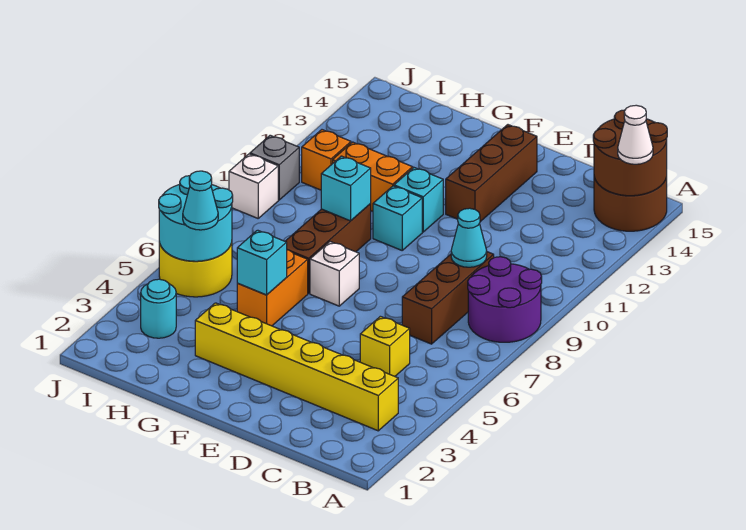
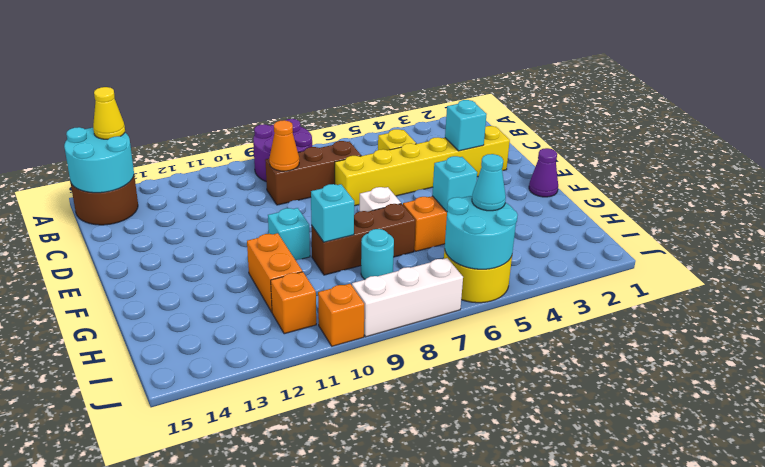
brown 2x2 round brick [593,110,667,196] -> cyan 2x2 round brick [64,127,134,193]
white 1x1 cone [618,105,653,164] -> yellow 1x1 cone [93,87,125,139]
yellow 1x6 brick [195,303,398,431] -> yellow 1x6 brick turned to [335,126,510,206]
cyan 1x1 cone [451,208,487,267] -> orange 1x1 cone [269,120,299,171]
brown 1x3 brick [446,125,537,222] -> none
none -> purple 1x1 cone [529,148,558,197]
cyan 1x1 brick [394,168,443,232] -> cyan 1x1 brick moved to [445,100,487,151]
cyan 1x1 round brick [141,279,176,338] -> cyan 1x1 round brick moved to [361,229,394,280]
white 1x1 brick [229,154,278,218] -> white 1x3 brick [352,258,463,337]
grey 1x1 brick [250,135,299,200] -> orange 1x1 brick [318,284,364,346]

